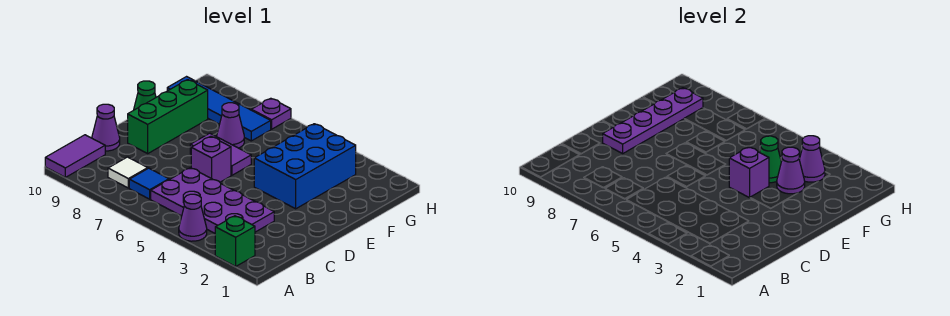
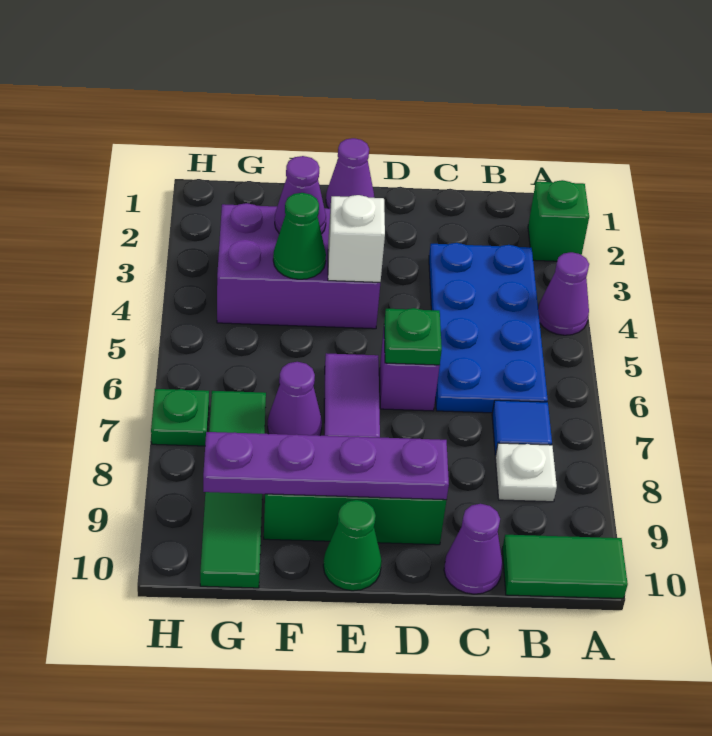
purple 1x2 tile [45,135,105,177] -> green 1x2 tile [502,535,628,599]
purple 2x4 plate [151,168,274,233] -> blue 2x4 plate [429,243,548,413]
white 1x1 tile [108,157,148,188] -> white 1x1 plate [495,443,557,502]
none -> green 1x1 plate [384,308,442,365]
blue 2x3 brick [254,124,356,209] -> purple 2x3 brick [217,203,380,329]
purple 1x1 brick [729,147,769,198] -> white 1x1 brick [328,195,385,282]
purple 1x1 cone [799,136,825,182] -> purple 1x1 cone moved to [326,138,374,209]
blue 1x4 tile [167,77,271,141] -> green 1x4 tile [200,391,266,588]
purple 1x1 plate [251,98,291,129] -> green 1x1 plate [151,389,209,446]

